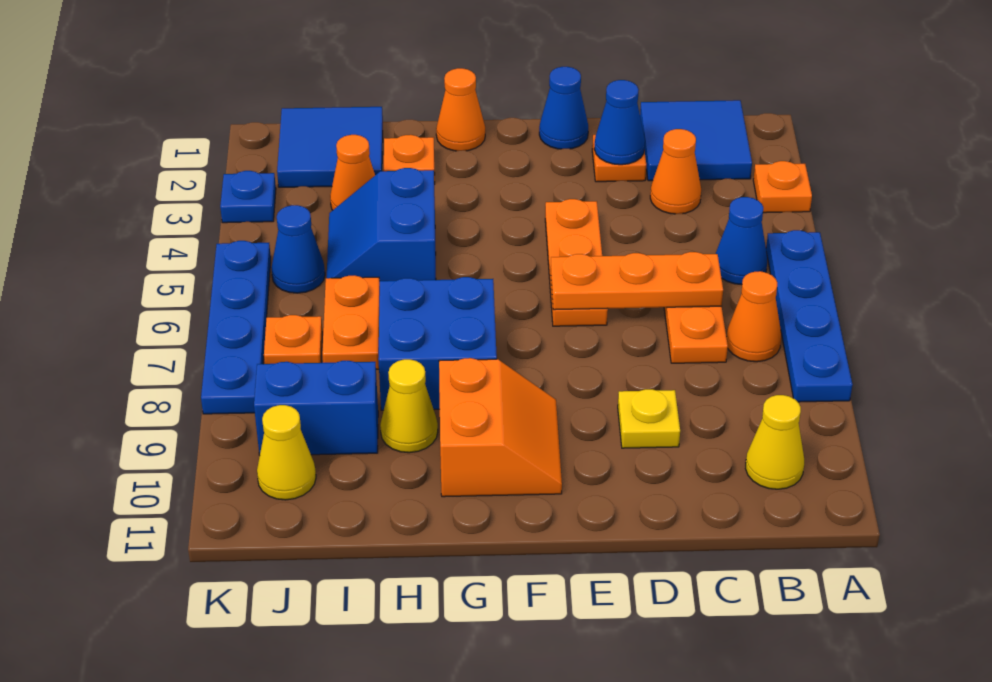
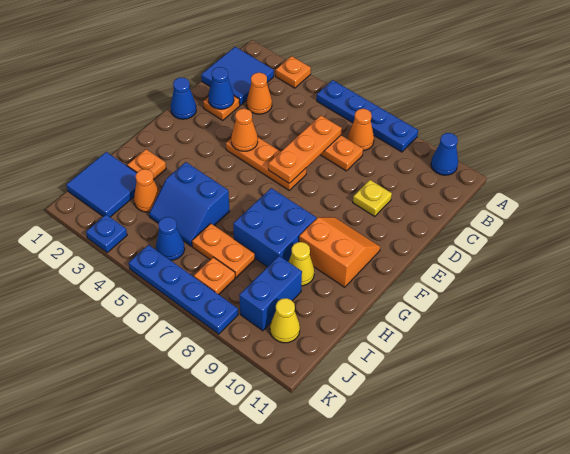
blue 1x1 cone [716,197,767,284] -> blue 1x1 cone moved to [431,133,458,175]
yellow 1x1 cone [746,395,804,489] -> none
orange 1x1 cone [436,68,485,151] -> orange 1x1 cone moved to [231,109,258,151]

